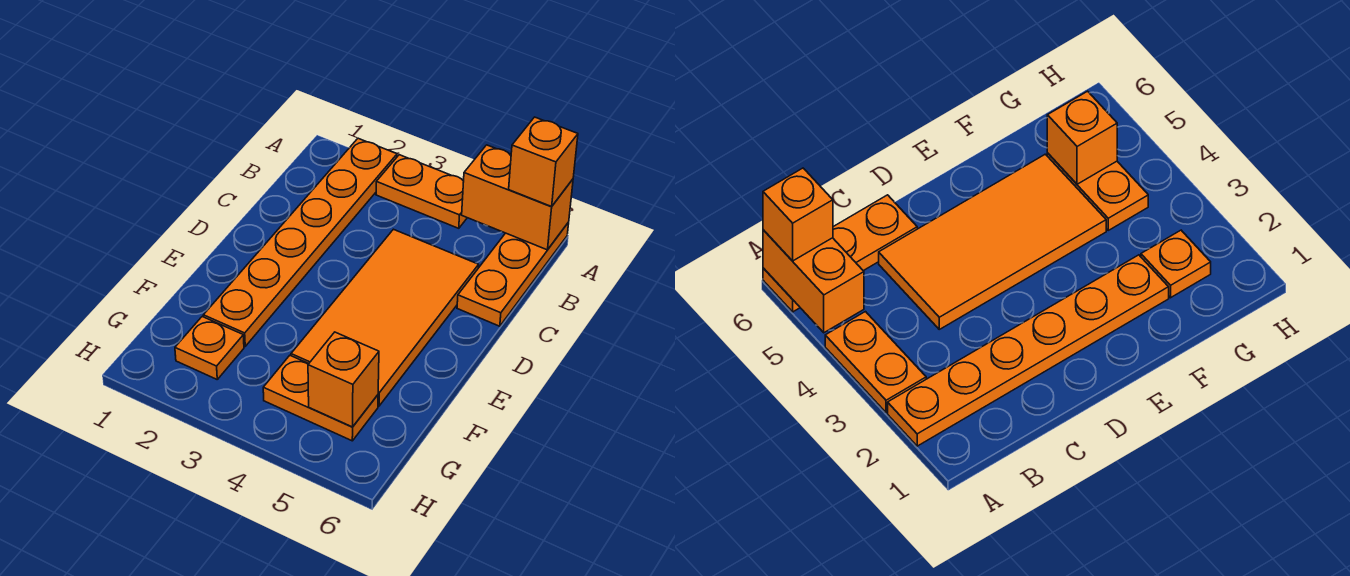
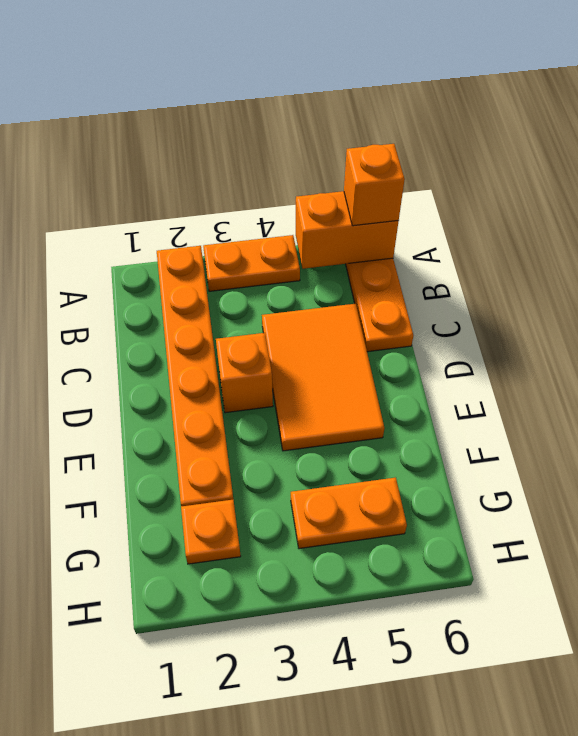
orange 2x4 tile [291,229,479,406] -> orange 2x3 tile [262,304,384,451]
orange 1x1 brick [308,332,379,427] -> orange 1x1 brick moved to [216,333,273,413]

